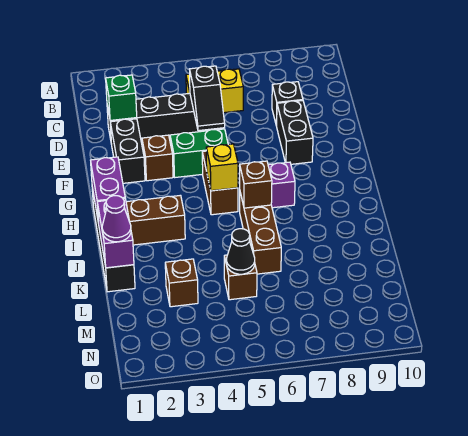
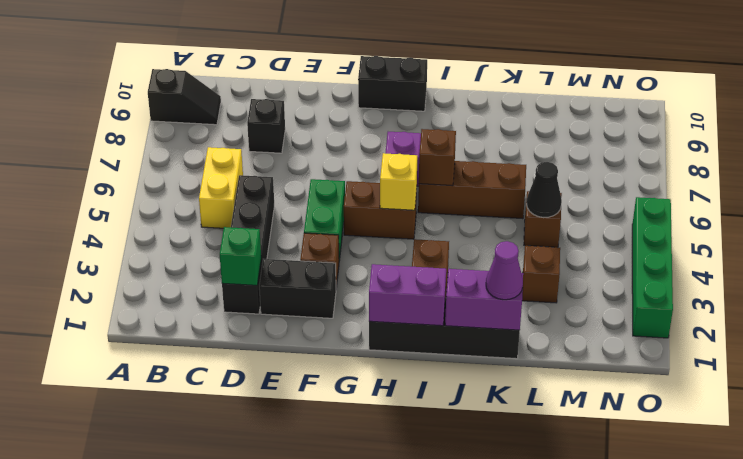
black 1x2 slope [190,66,225,131] -> black 1x2 slope moved to [148,69,221,125]
black 1x2 brick [277,101,313,164] -> black 1x2 brick moved to [358,56,427,111]
none -> green 1x4 brick [632,197,673,338]

